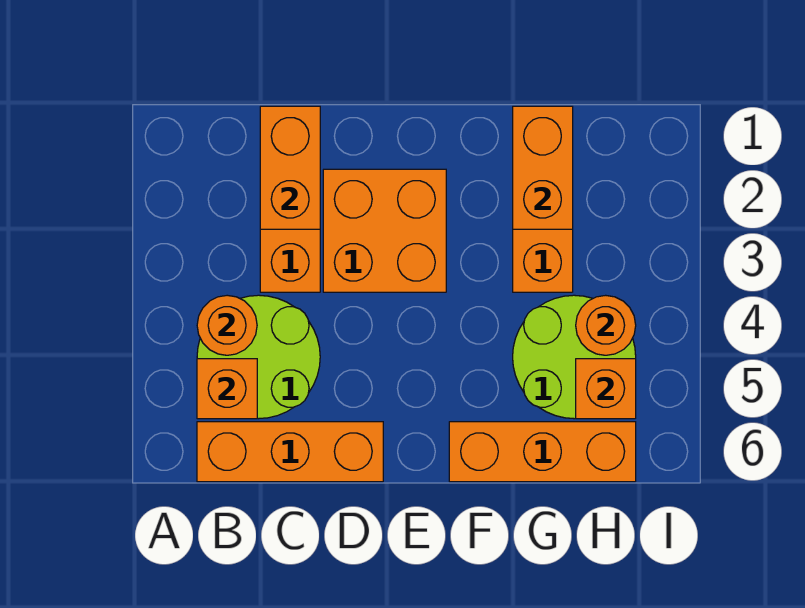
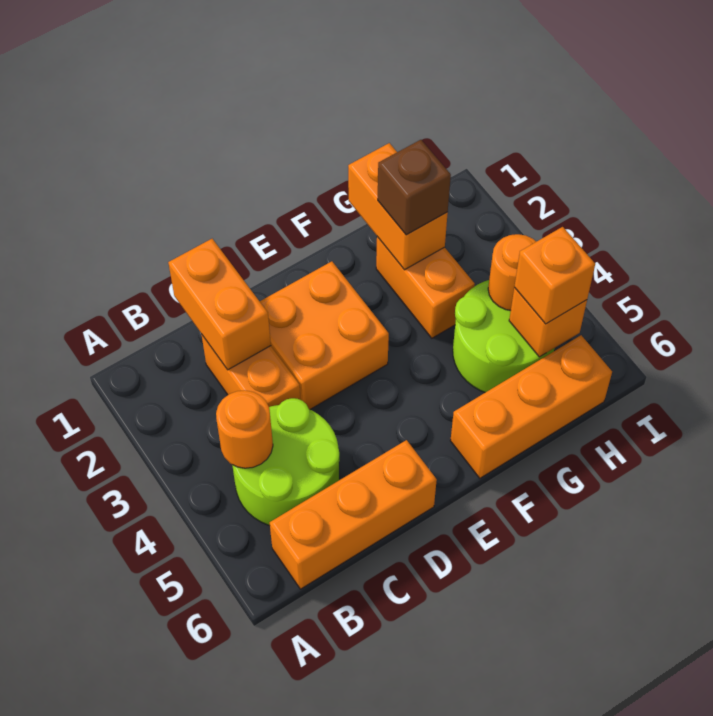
orange 1x1 brick [197,359,257,419] -> orange 1x1 brick moved to [514,227,595,324]
none -> brown 1x1 brick [378,140,451,235]

